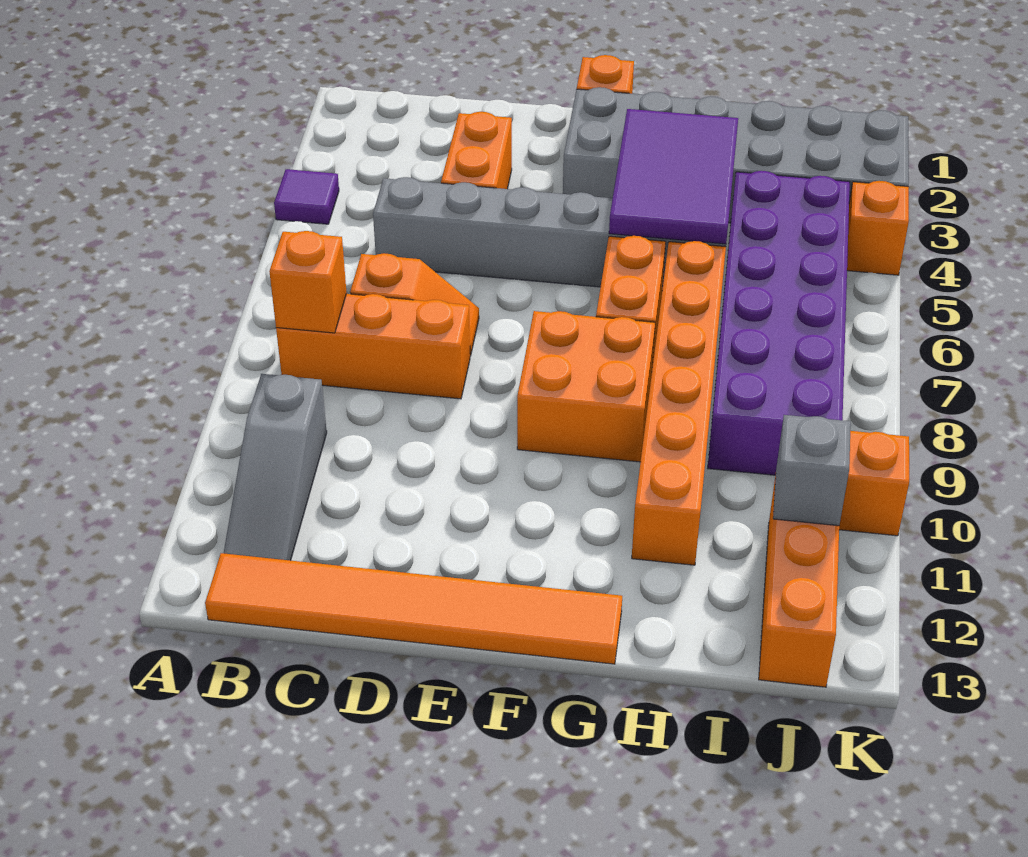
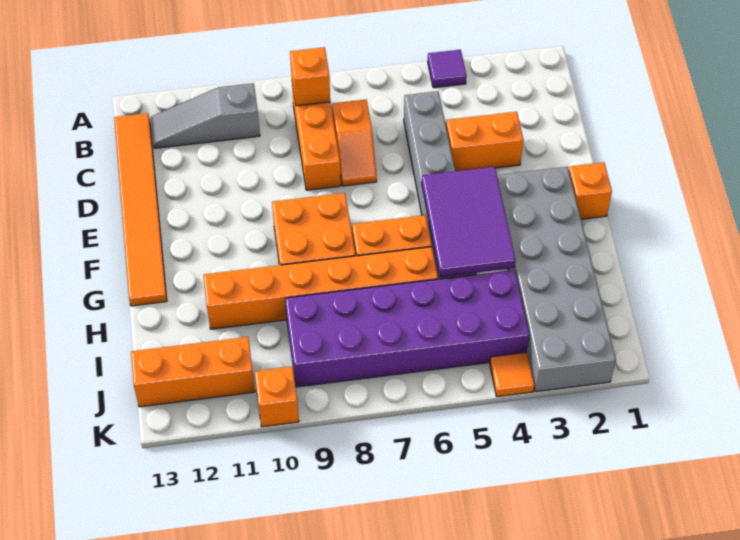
purple 2x3 tile [609,109,738,244] -> purple 2x3 tile turned to [422,167,516,277]
grey 1x1 brick [773,415,851,526] -> none
orange 1x1 brick [847,181,909,275] -> orange 1x1 tile [490,352,534,397]

